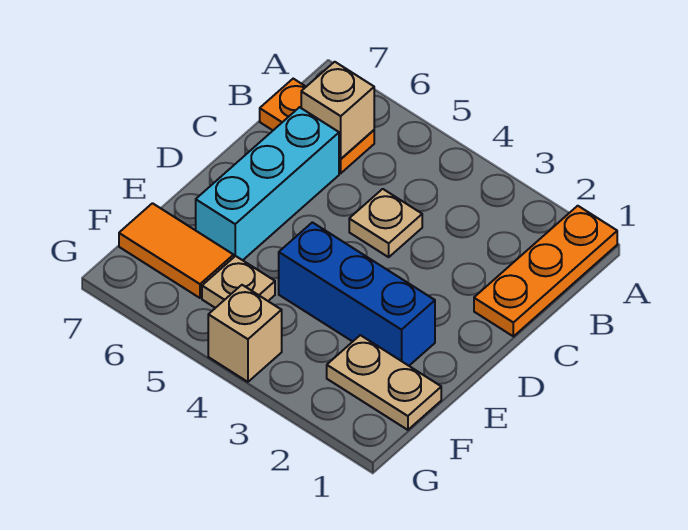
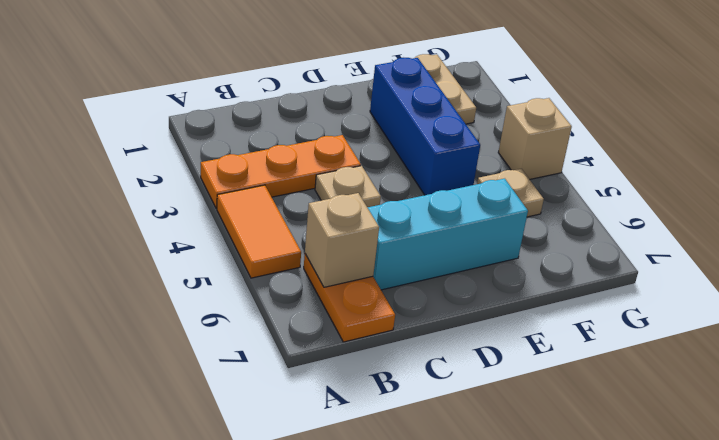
orange 1x3 plate [474,206,617,336] -> orange 1x3 plate moved to [201,135,361,208]
orange 1x2 tile [119,203,234,298] -> orange 1x2 tile moved to [217,185,301,278]

